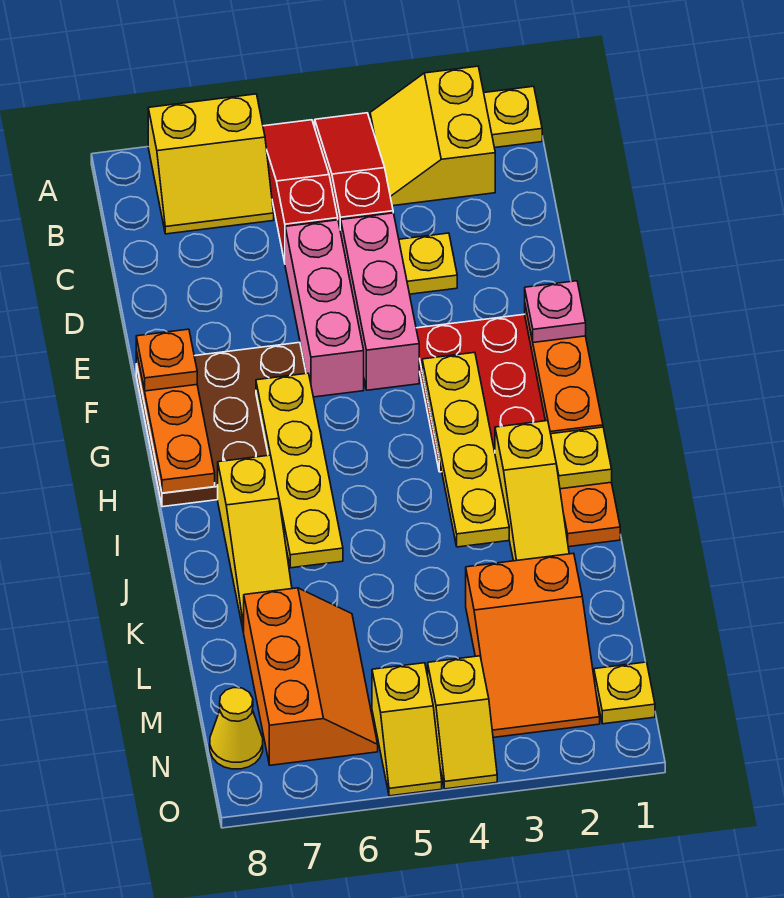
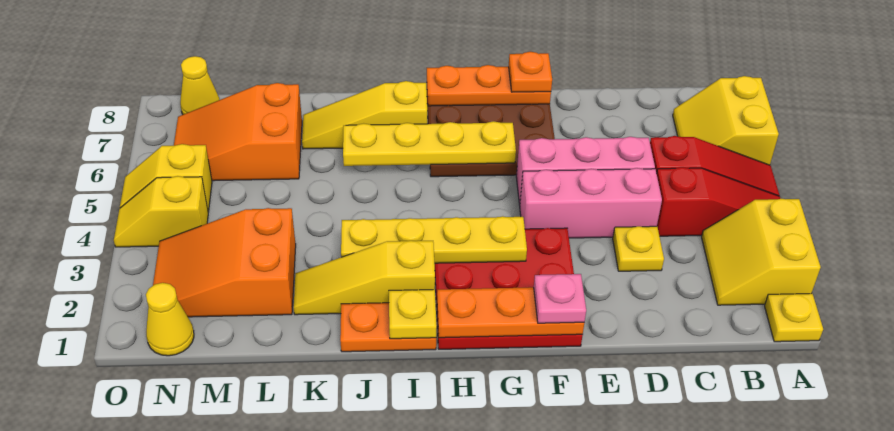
yellow 2x2 slope [370,66,495,206] -> yellow 2x2 slope turned to [702,199,821,305]
orange 2x3 slope [243,588,378,765] -> orange 2x3 slope turned to [174,83,302,181]
yellow 1x1 plate [594,662,655,724] -> yellow 1x1 cone [146,283,194,356]

